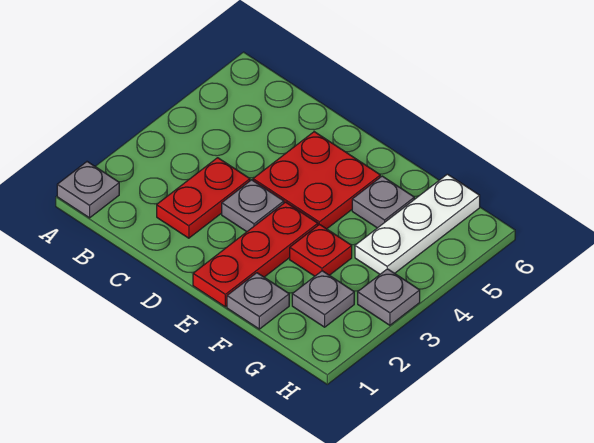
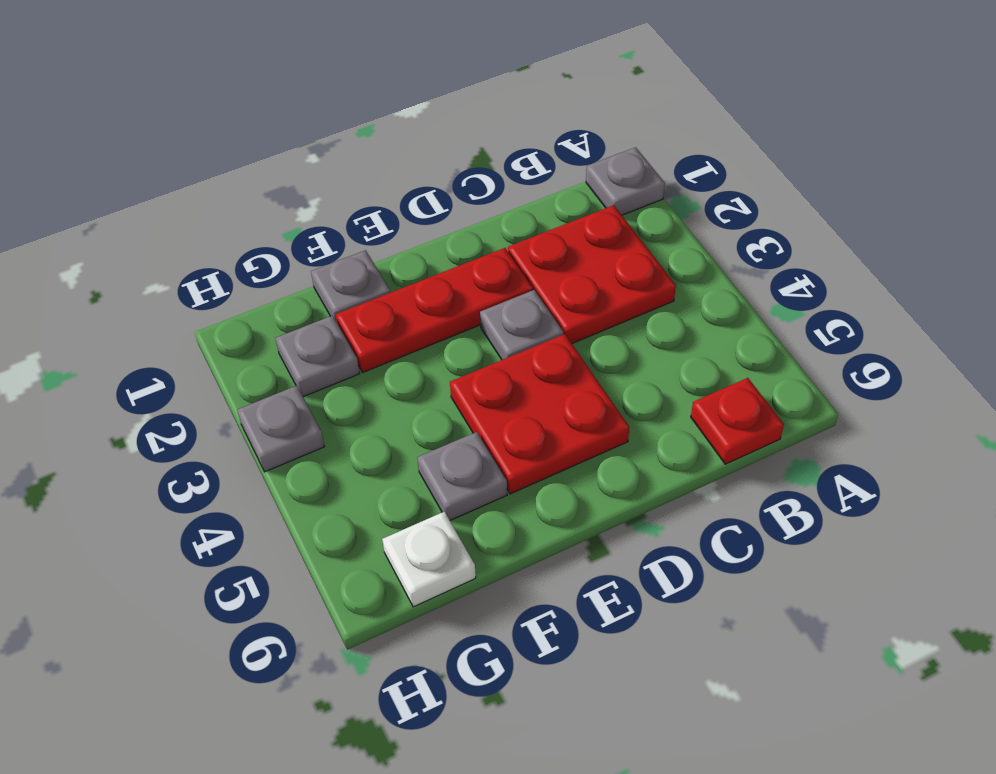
red 1x2 plate [157,158,250,238] -> red 2x2 plate [508,205,676,343]
red 1x3 plate [193,202,318,307] -> red 1x3 plate turned to [336,248,533,372]
red 1x1 plate [290,224,352,276] -> red 1x1 plate moved to [691,378,784,464]
white 1x3 plate [355,174,480,274] -> white 1x1 plate [382,512,476,607]

